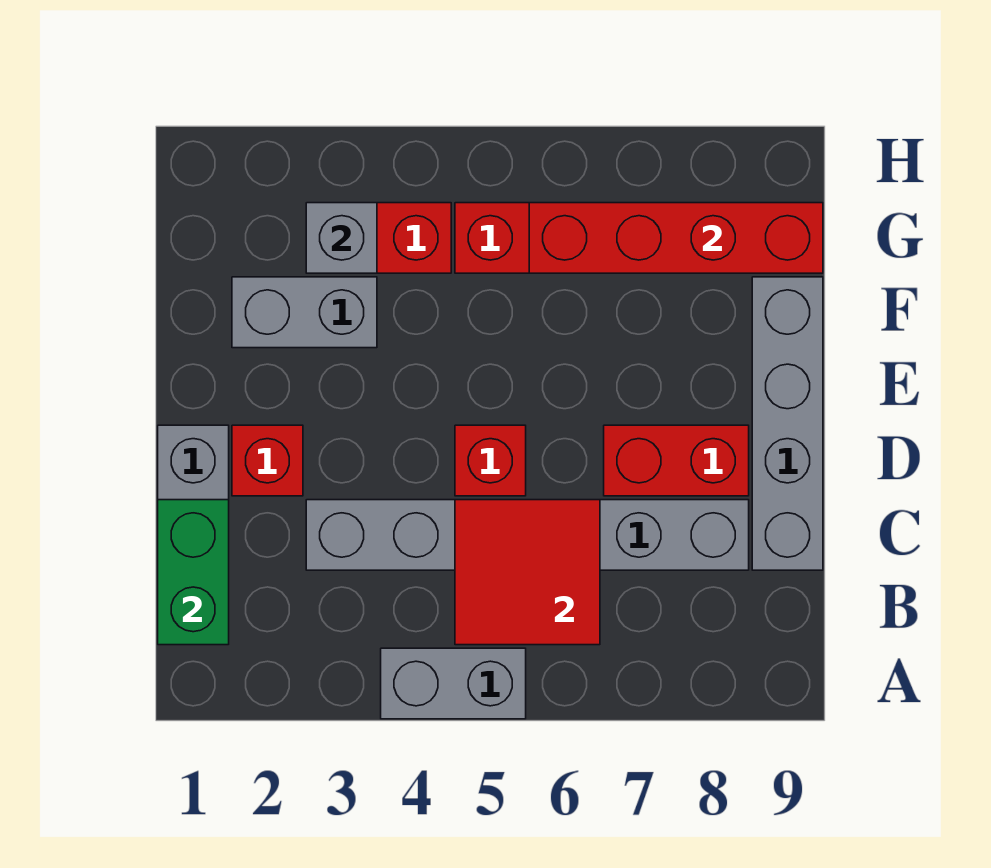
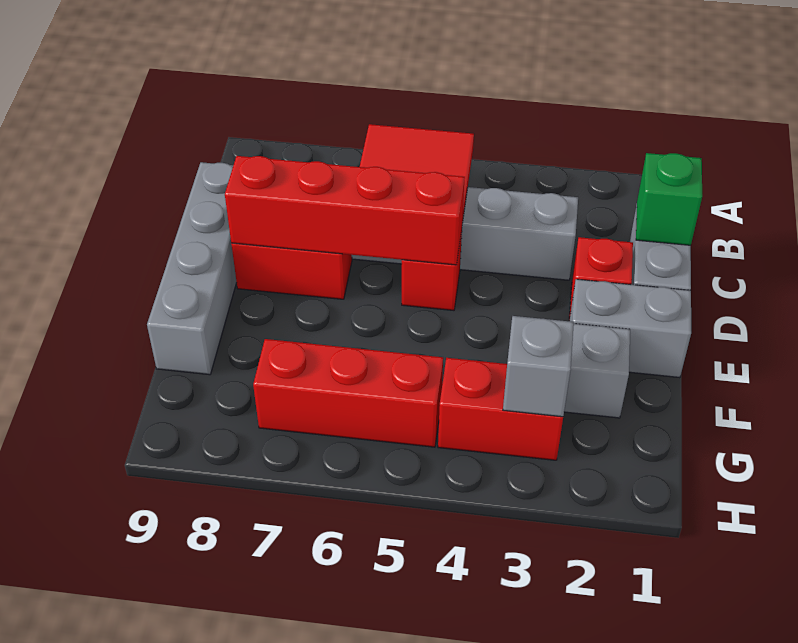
grey 1x2 brick [381,648,526,719] -> grey 1x2 brick moved to [569,279,691,378]
green 1x2 brick [158,500,229,645] -> green 1x1 brick [636,153,702,245]
red 1x4 brick [529,203,823,273] -> red 1x4 brick moved to [225,156,465,265]

